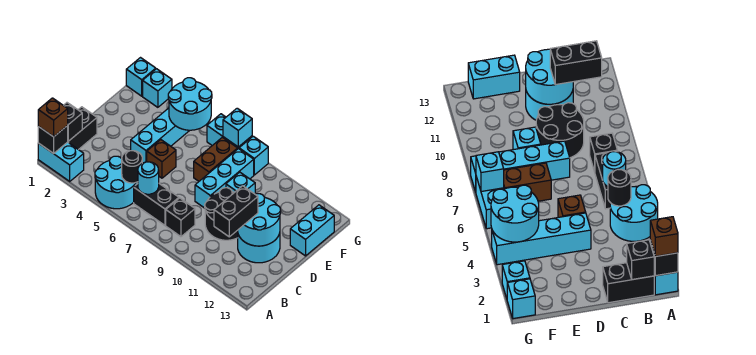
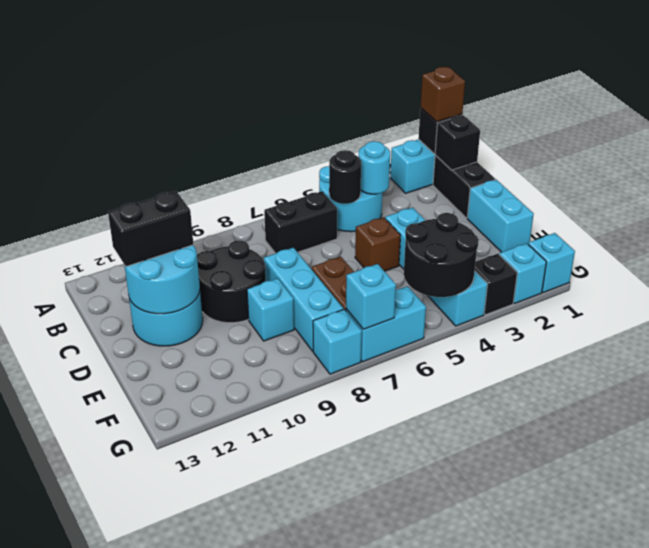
cyan 1x1 round brick [138,162,159,194] -> cyan 1x1 round brick moved to [359,141,390,194]
black 1x1 brick [166,198,195,237] -> black 1x1 brick moved to [475,254,517,315]
black 1x2 brick [214,186,258,237] -> black 1x2 brick turned to [108,191,193,266]
cyan 1x2 brick [290,205,334,256] -> cyan 1x2 brick moved to [467,180,534,252]
cyan 2x2 round brick [168,78,212,130] -> black 2x2 round brick [404,213,479,297]

